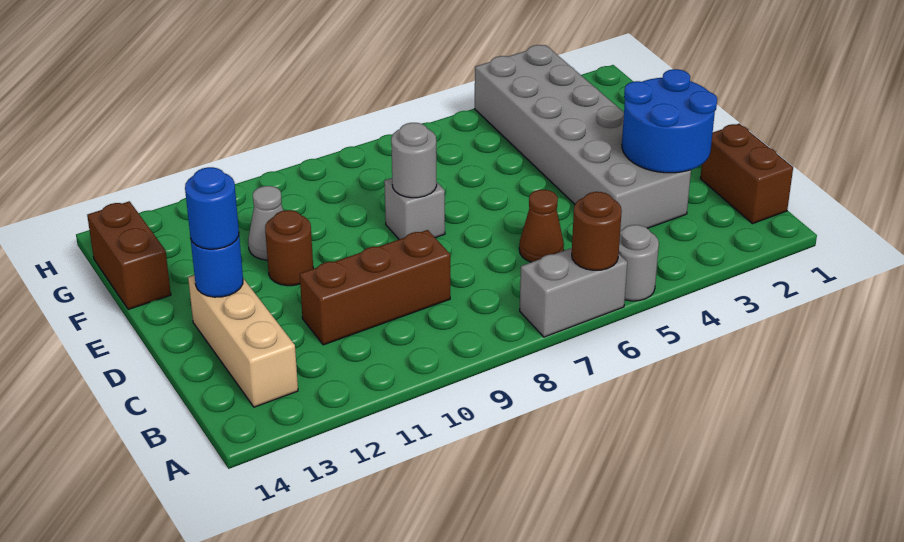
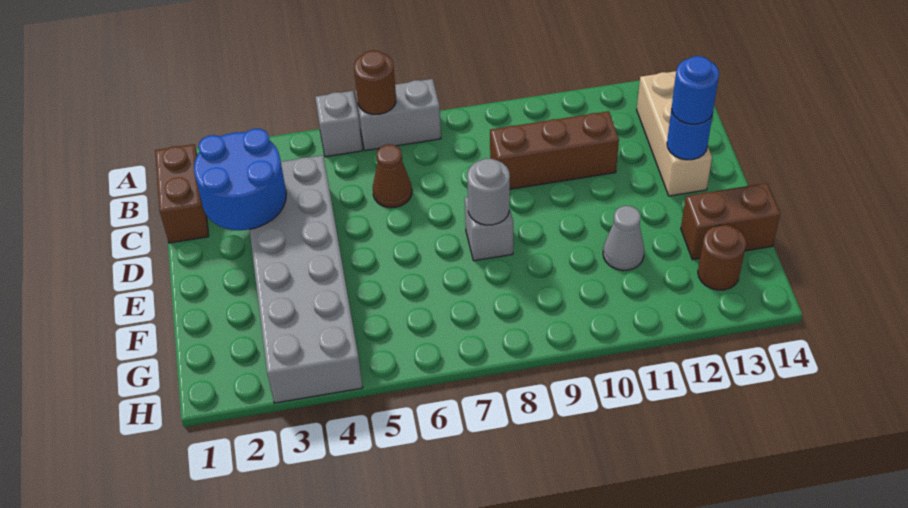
grey 1x1 round brick [619,225,659,301] -> grey 1x1 brick [315,91,362,157]
brown 1x1 round brick [265,210,313,286] -> brown 1x1 round brick moved to [698,225,746,290]
brown 1x2 brick [87,201,171,310] -> brown 1x2 brick turned to [681,183,780,260]

